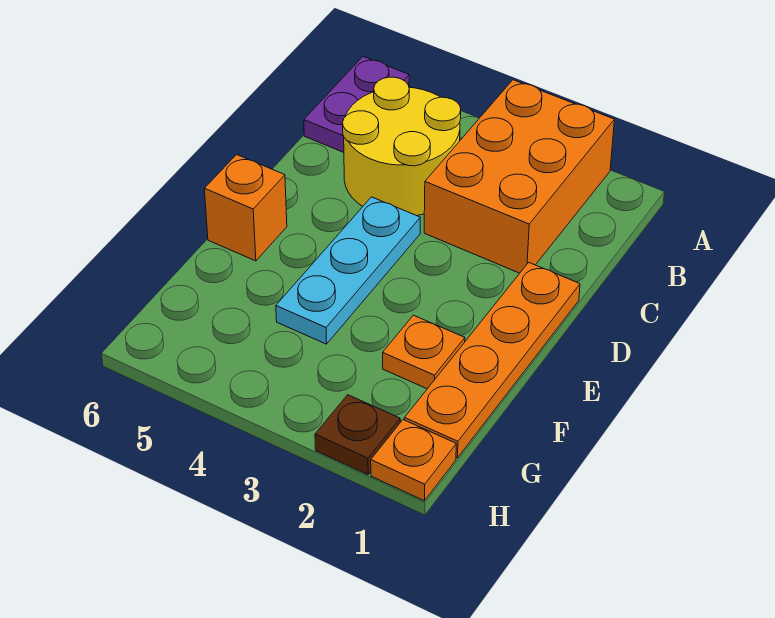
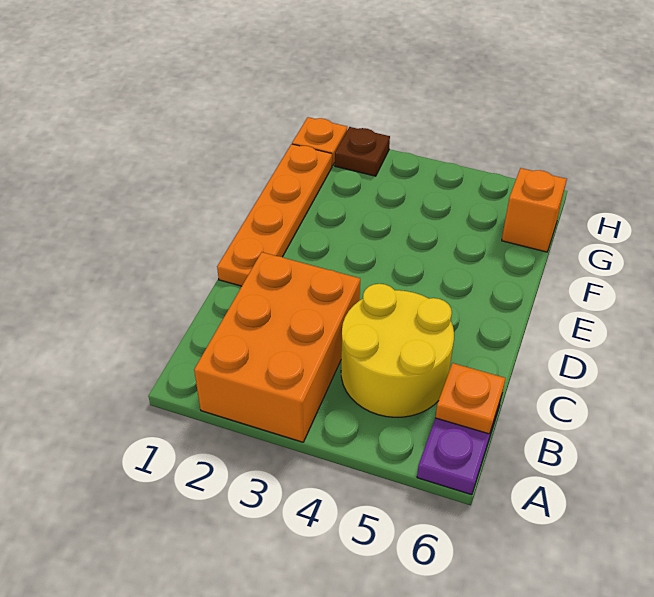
cyan 1x3 plate [276,197,420,344] -> none
orange 1x1 brick [205,155,287,261] -> orange 1x1 brick moved to [502,168,567,252]
orange 1x1 plate [383,315,465,389] -> orange 1x1 plate moved to [435,363,506,434]

